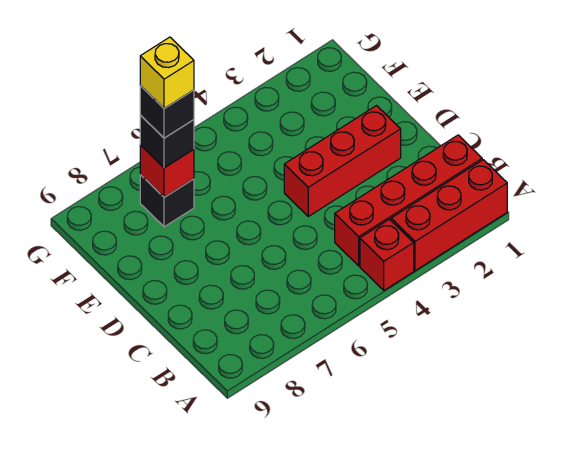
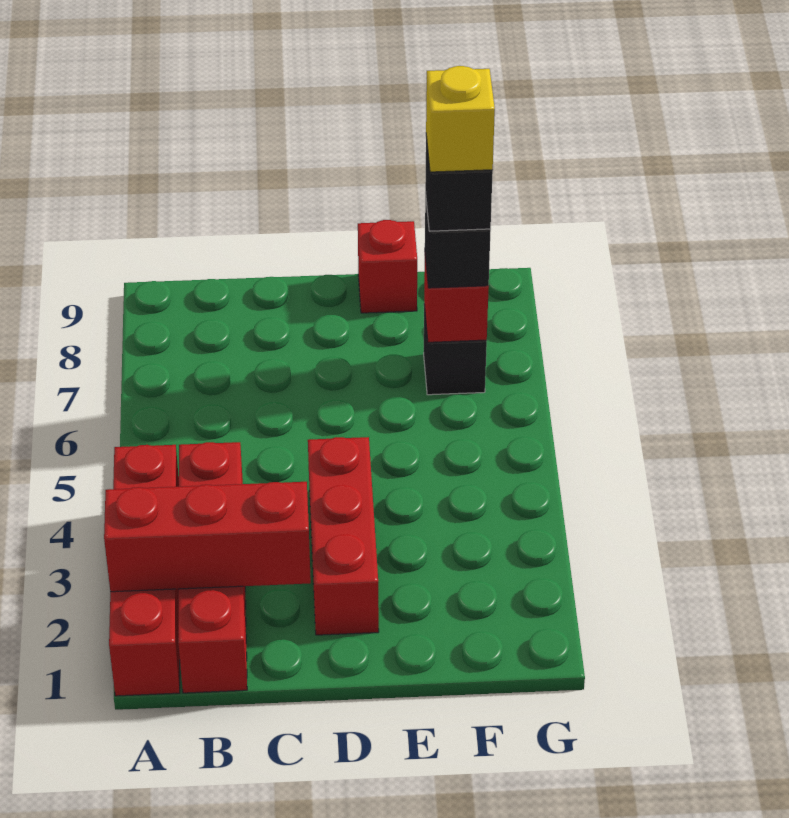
none -> red 1x3 brick [104,482,311,592]
none -> red 1x1 brick [358,220,417,313]

